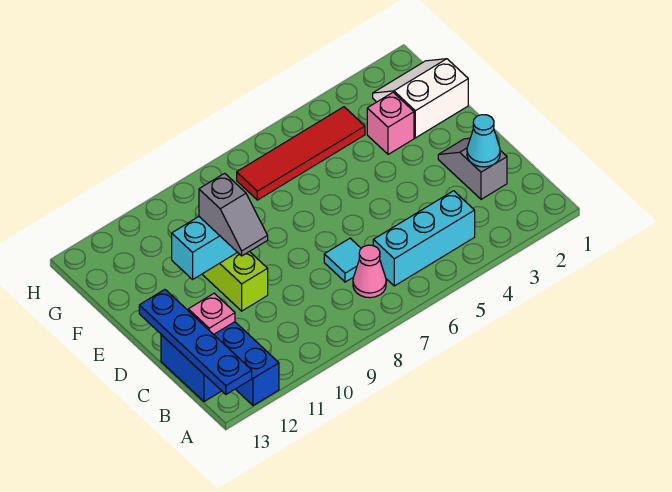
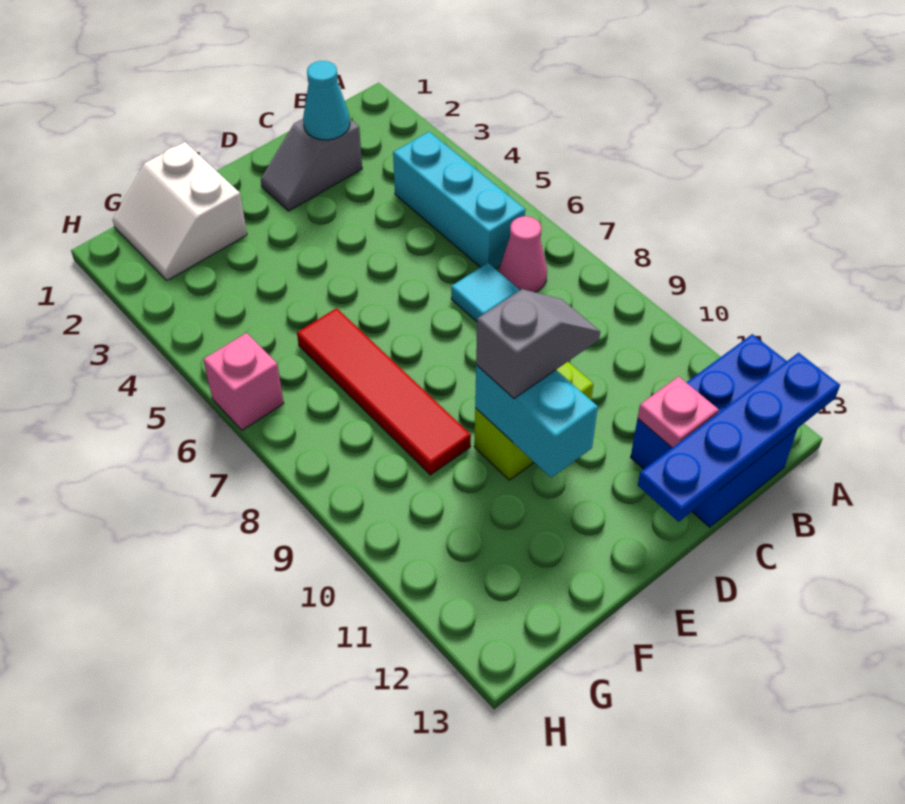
pink 1x1 brick [367,92,414,154] -> pink 1x1 brick moved to [203,333,284,430]
red 1x4 tile [237,107,365,200] -> red 1x4 tile moved to [297,308,471,475]

